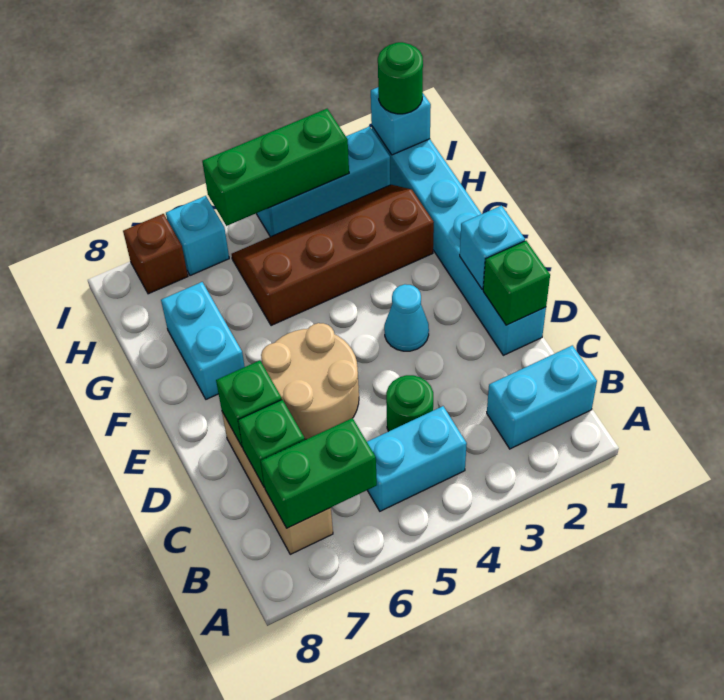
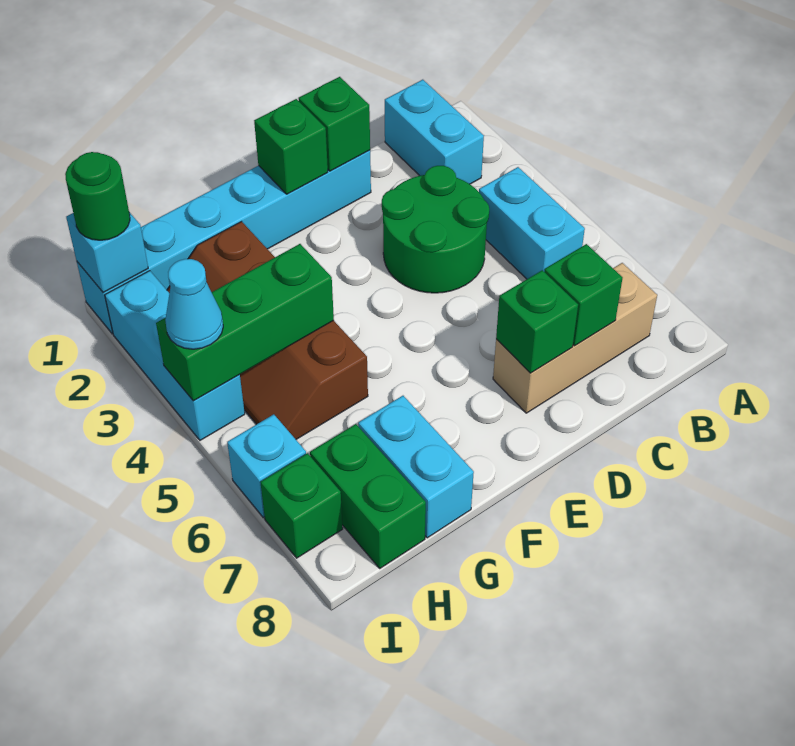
green 1x2 brick [261,418,377,528] -> green 1x2 brick moved to [310,424,426,568]
green 1x1 round brick [386,375,433,431] -> green 2x2 round brick [382,166,489,293]
tan 2x2 round brick [261,323,359,439] -> none
cyan 1x1 brick [460,206,525,289] -> green 1x1 brick [254,99,328,194]
cyan 1x1 cone [384,284,429,351] -> cyan 1x1 cone moved to [165,259,223,349]
cyan 1x2 brick [161,282,245,399] -> cyan 1x2 brick turned to [358,396,474,538]
green 1x3 brick [202,109,349,226] -> green 1x3 brick turned to [156,244,334,401]
brown 1x1 brick [123,214,188,294] -> green 1x1 brick [260,453,343,558]

